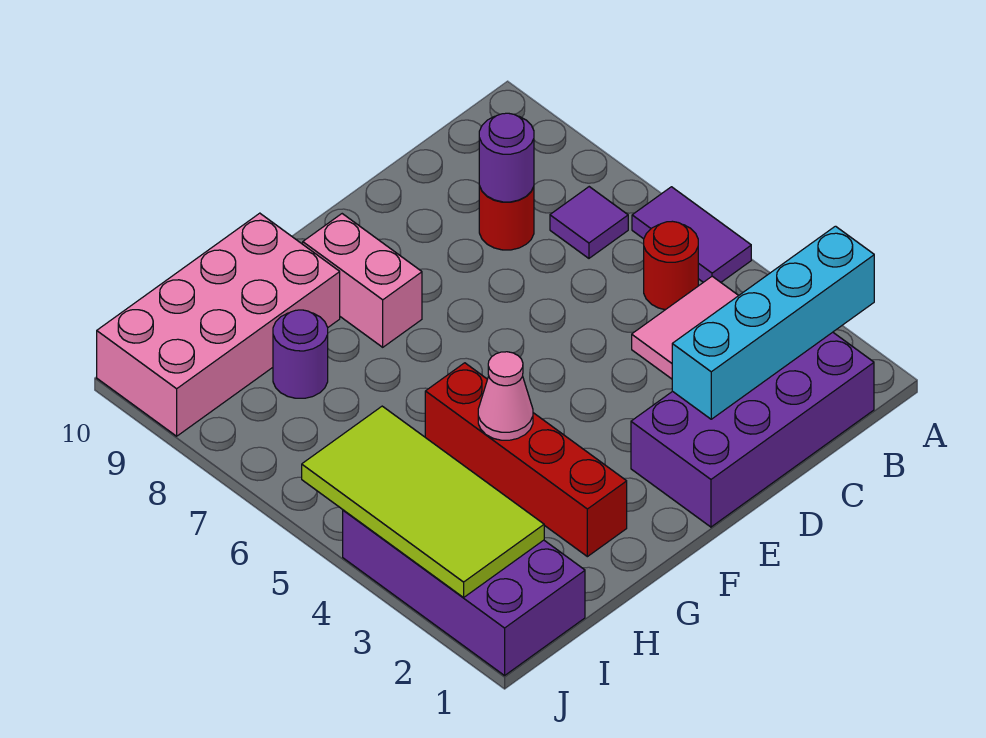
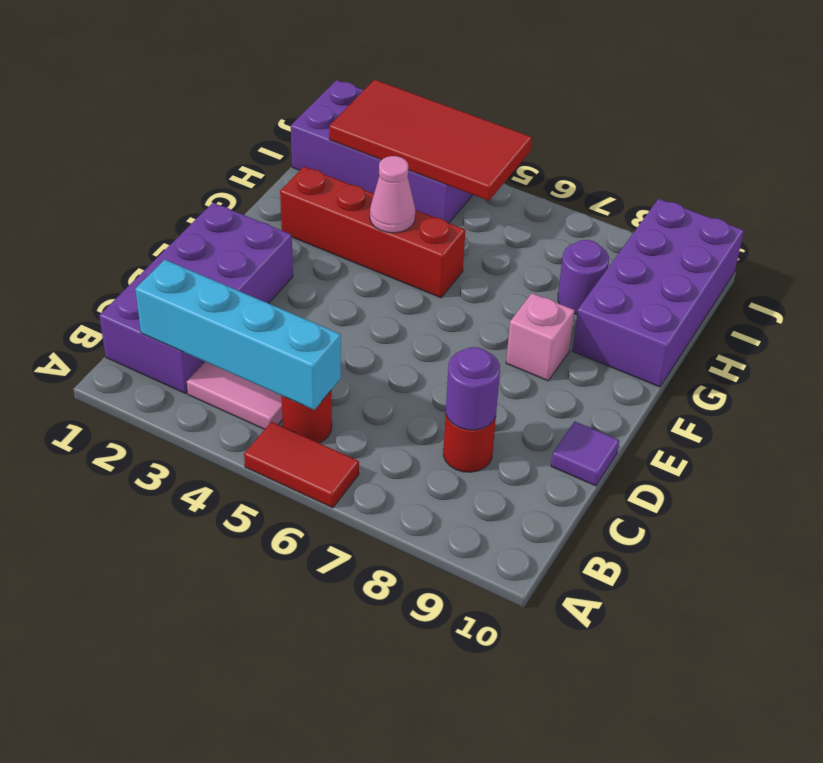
cyan 1x4 brick [672,226,874,419] -> cyan 1x4 brick turned to [136,260,341,410]
purple 1x2 tile [632,187,751,282] -> red 1x2 tile [244,422,359,508]
purple 1x1 tile [550,187,628,258] -> purple 1x1 tile moved to [551,421,619,486]
pink 1x2 brick [303,214,422,347] -> pink 1x1 brick [506,293,574,381]
pink 2x4 brick [97,213,340,436] -> purple 2x4 brick [572,199,744,387]
lime 2x4 tile [302,406,544,597] -> red 2x4 tile [329,80,532,201]

